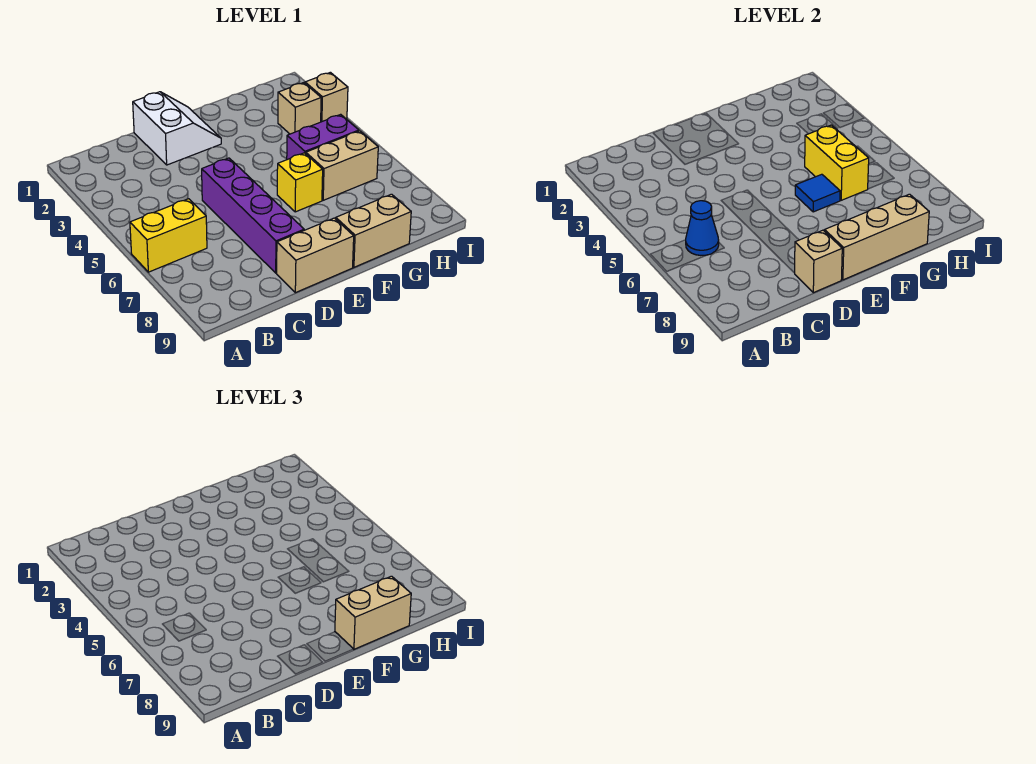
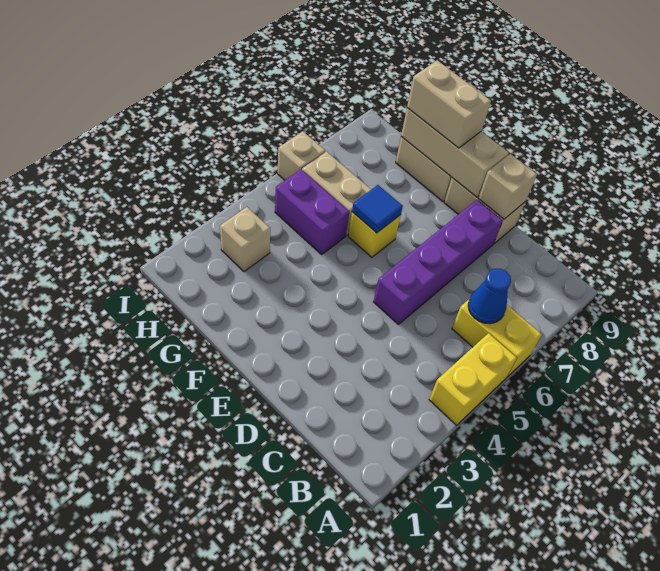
white 2x2 slope [133,92,221,165] -> none
yellow 1x2 brick [805,125,869,200] -> yellow 1x2 brick moved to [429,333,517,425]
tan 1x1 brick [305,72,348,122] -> tan 1x1 brick moved to [278,131,325,180]

